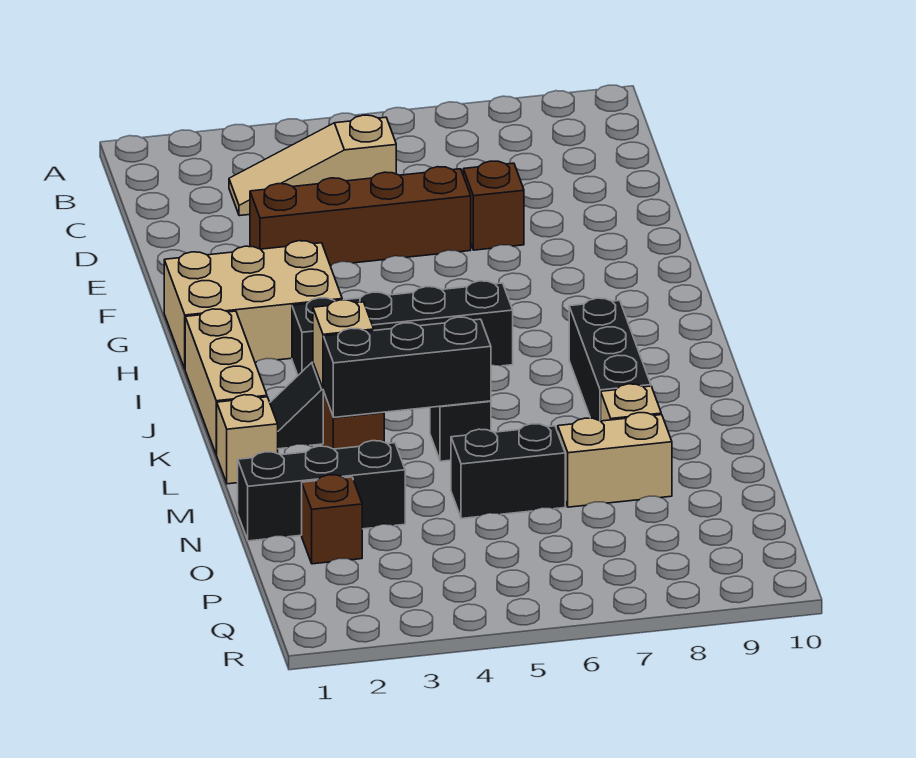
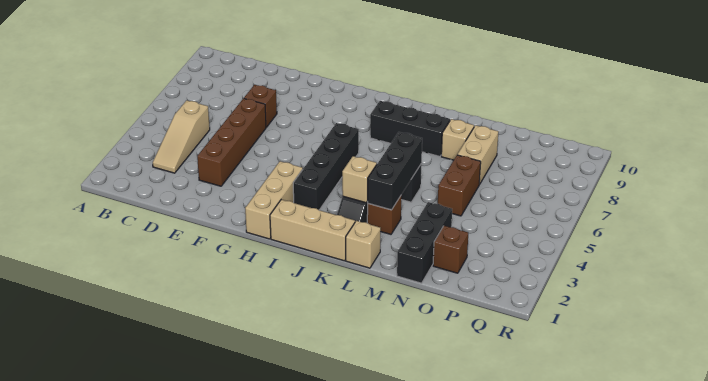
tan 2x3 brick [164,241,342,368] -> tan 1x3 brick [245,161,303,239]
black 1x2 brick [451,424,565,519] -> brown 1x2 brick [438,155,481,216]

